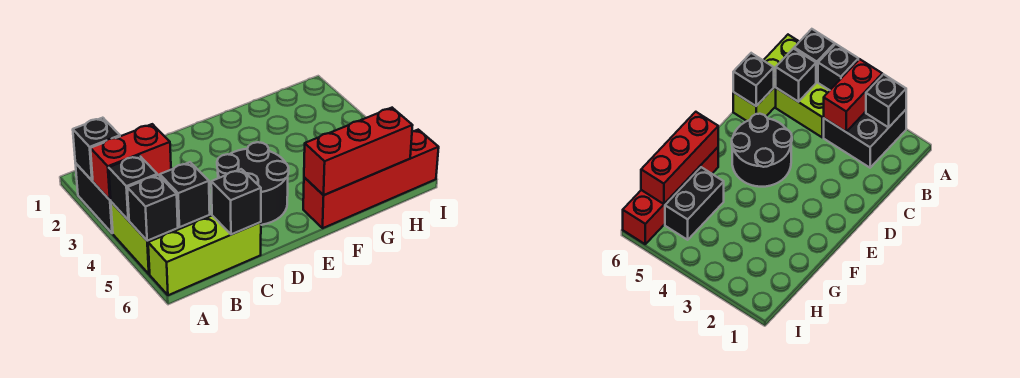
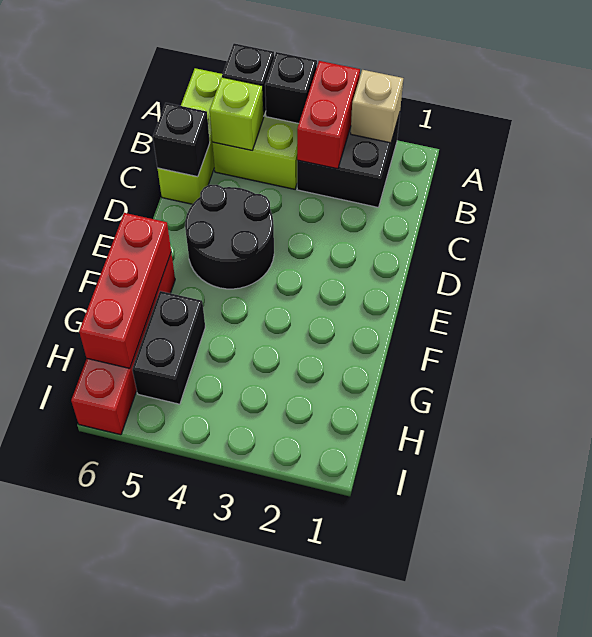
black 1x1 brick [73,118,120,181] -> tan 1x1 brick [351,70,403,143]
black 1x1 brick [160,162,210,227] -> lime 1x1 brick [210,77,264,150]

